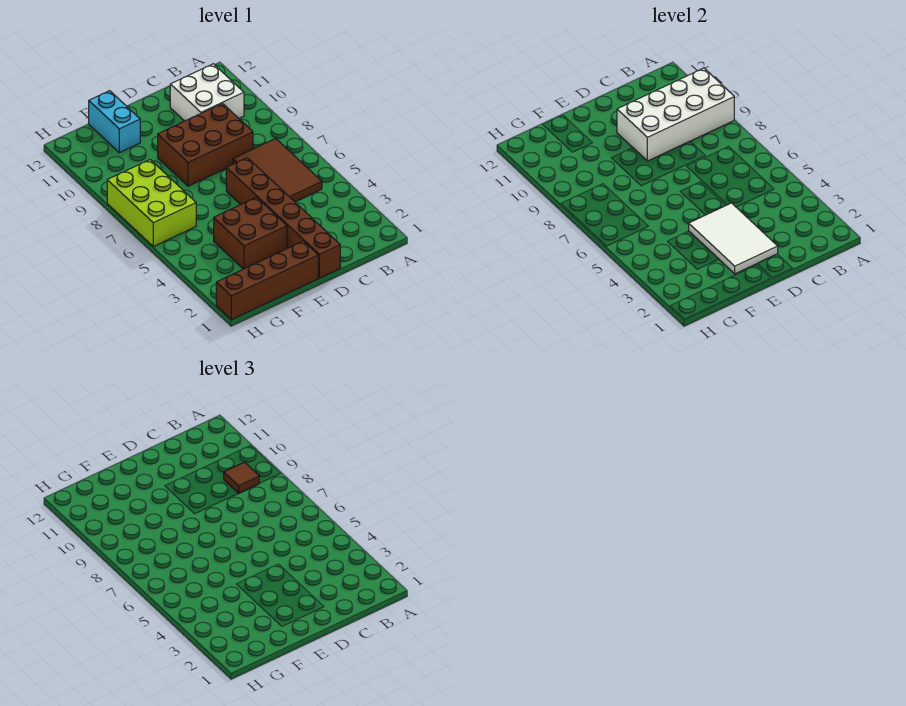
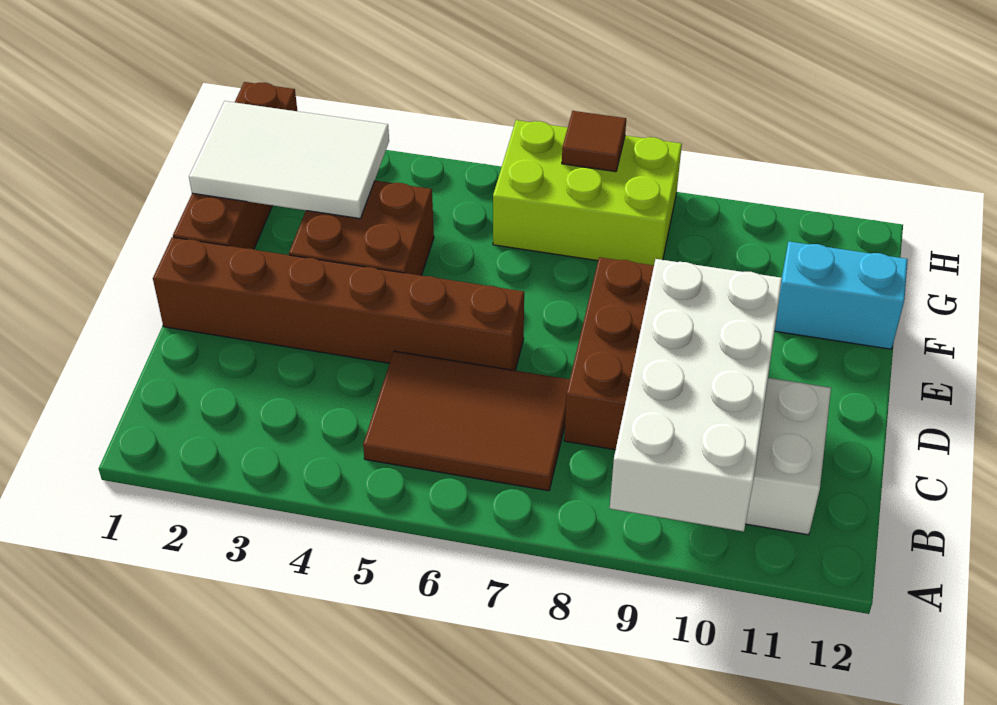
brown 1x1 tile [224,462,259,494] -> brown 1x1 tile moved to [562,111,626,172]
white 2x3 tile [689,203,778,274] -> white 2x3 tile moved to [189,101,389,219]

